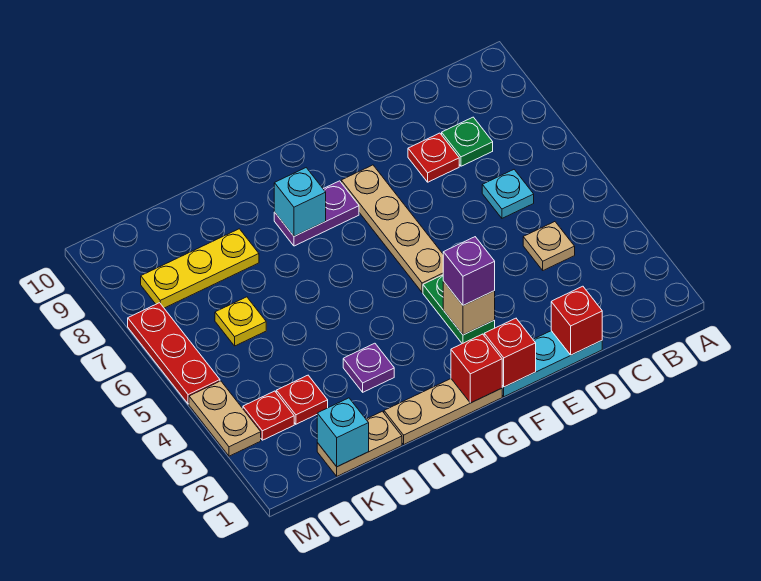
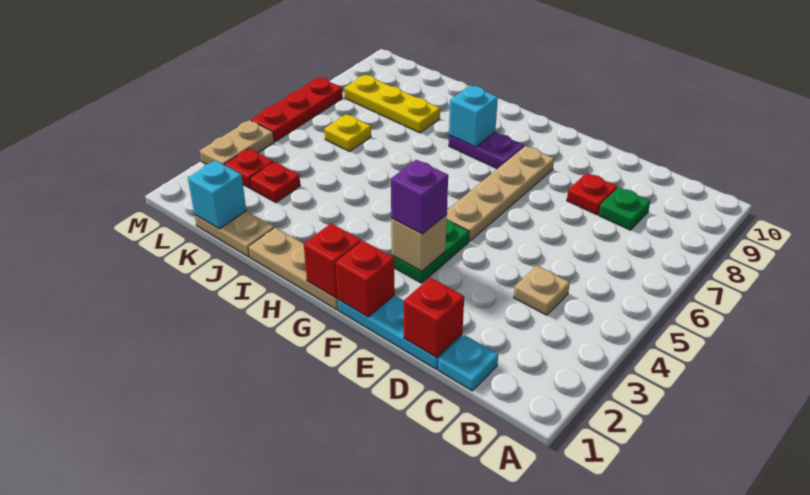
cyan 1x1 plate [482,170,534,218] -> cyan 1x1 plate moved to [438,335,498,391]
purple 1x1 plate [343,343,394,392] -> none

